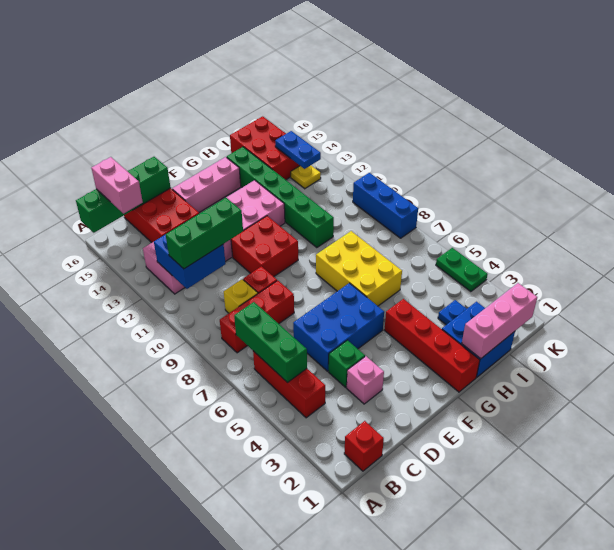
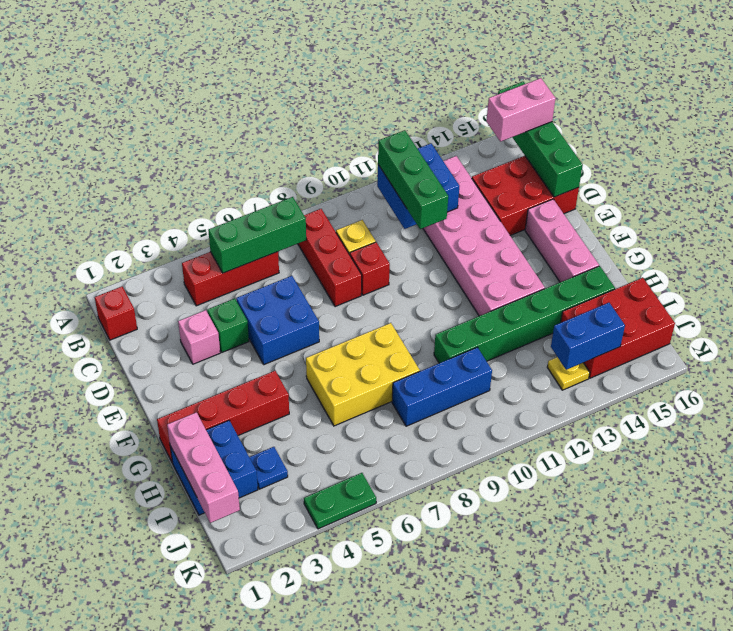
blue 2x3 brick [293,283,384,371] -> blue 2x2 brick [236,276,319,365]
red 2x2 brick [231,216,298,277] -> none
blue 1x2 plate [275,131,321,169] -> blue 1x2 brick [551,303,625,370]
blue 1x3 brick [353,173,418,238] -> blue 1x3 brick moved to [392,347,492,426]

